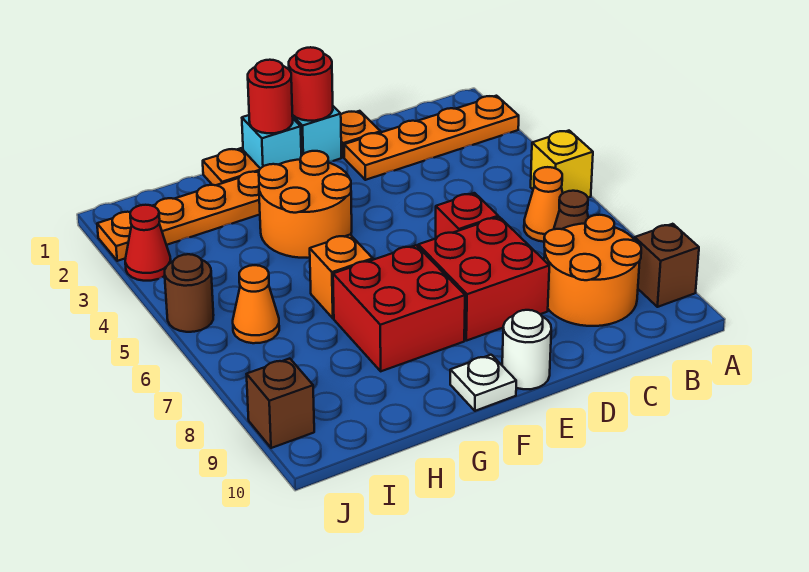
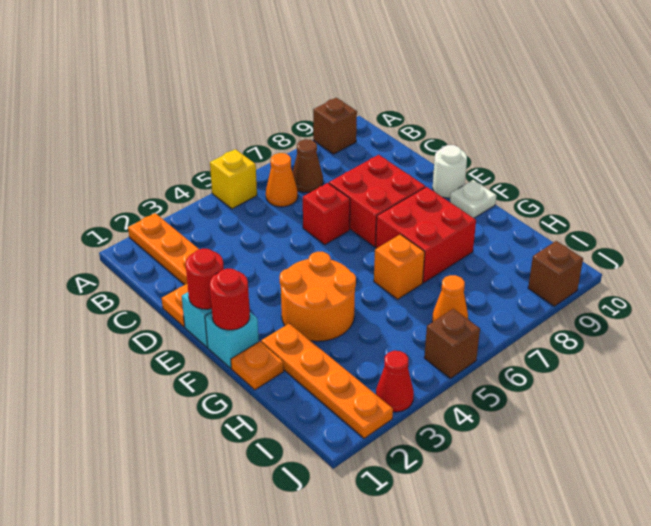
orange 2x2 round brick [544,215,641,326] -> none
brown 1x1 round brick [165,254,214,332] -> brown 1x1 brick [424,309,480,378]

